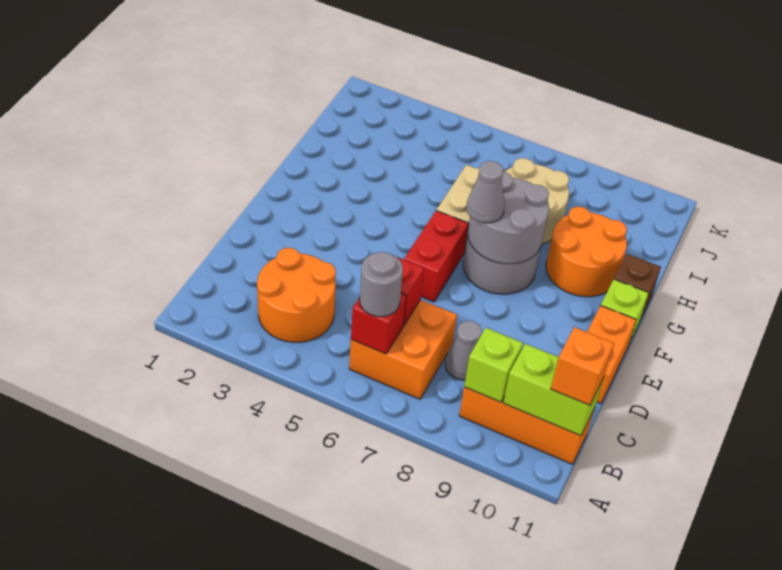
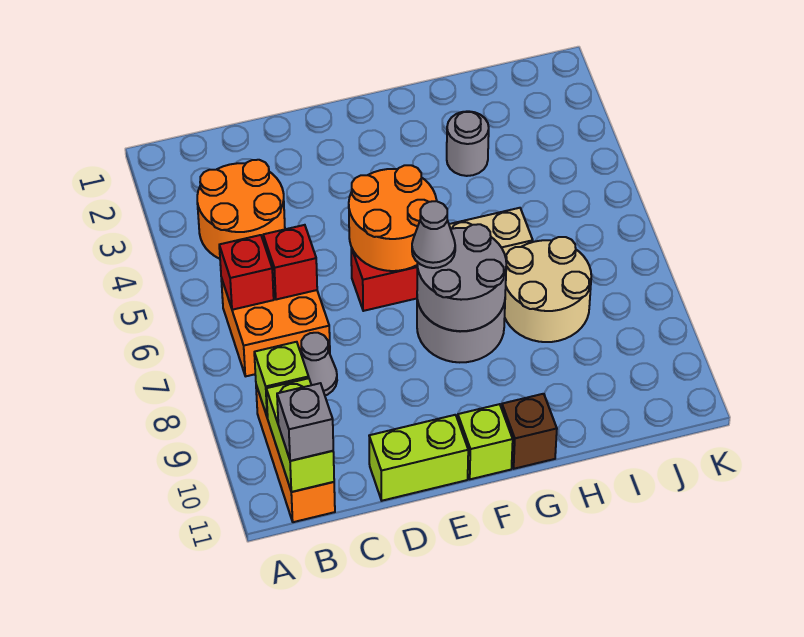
grey 1x1 round brick [360,252,403,317] -> grey 1x1 round brick moved to [447,111,489,176]
orange 1x1 brick [551,327,614,405] -> grey 1x1 brick [277,383,333,461]
orange 1x2 brick [587,306,636,404] -> lime 1x2 brick [369,415,468,501]
orange 2x2 round brick [546,207,627,297] -> orange 2x2 round brick moved to [349,165,437,271]

